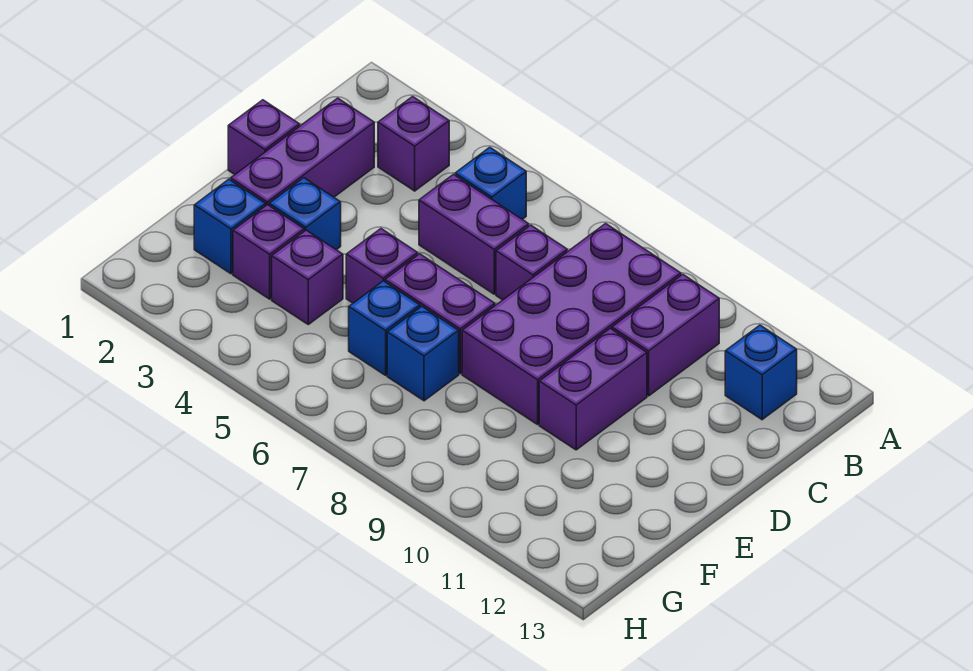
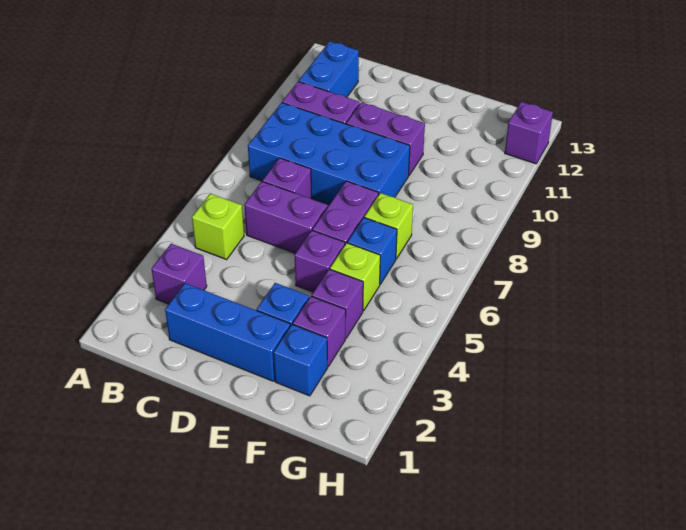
blue 1x1 brick [455,147,526,219] -> lime 1x1 brick [192,194,244,259]
purple 2x4 brick [462,224,681,424] -> blue 2x4 brick [248,103,410,205]
blue 1x1 brick [725,325,797,420] -> blue 1x2 brick [299,41,359,97]
purple 1x3 brick [231,98,374,205] -> blue 1x3 brick [165,283,290,381]
purple 1x2 brick [419,174,529,294] -> purple 1x2 brick turned to [244,181,328,253]
purple 1x1 brick [228,100,300,174] -> purple 1x1 brick moved to [505,102,553,164]
none -> lime 1x1 brick [330,243,380,311]
blue 1x1 brick [387,306,459,401] -> lime 1x1 brick [364,193,413,259]

